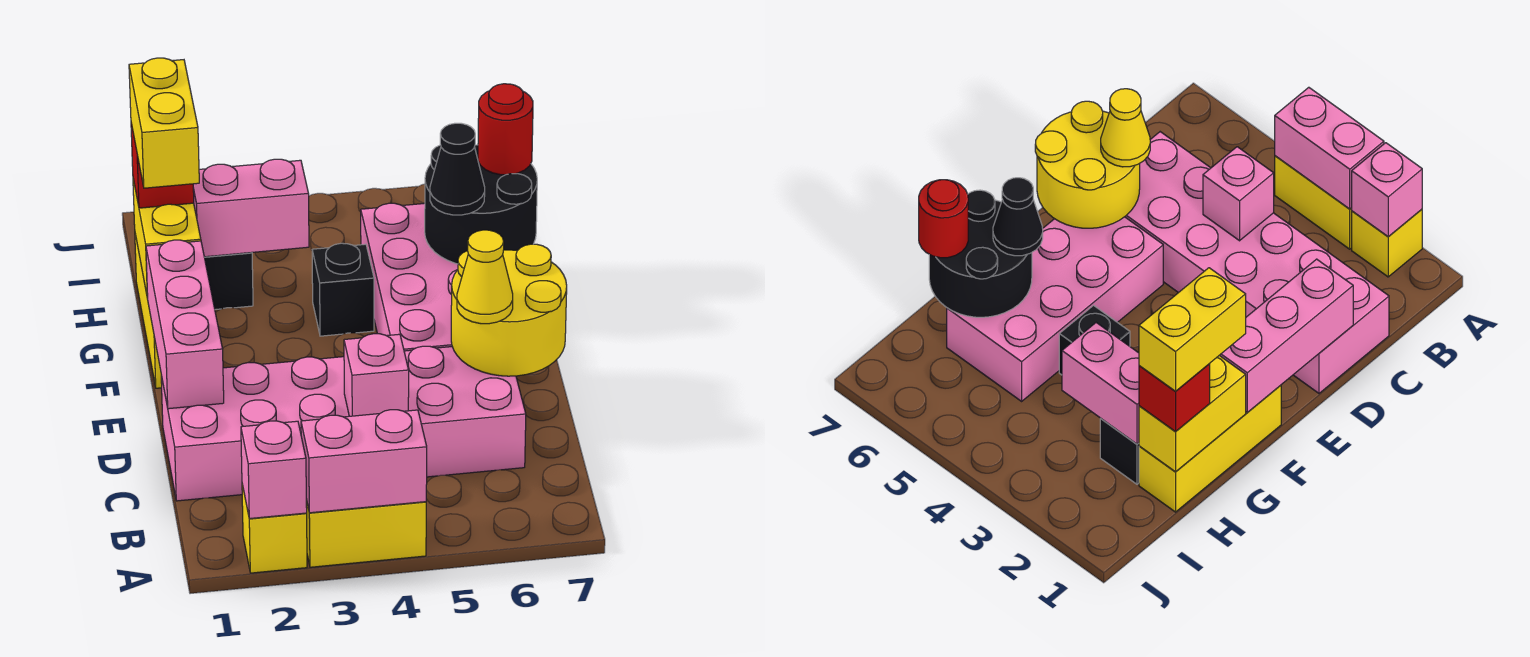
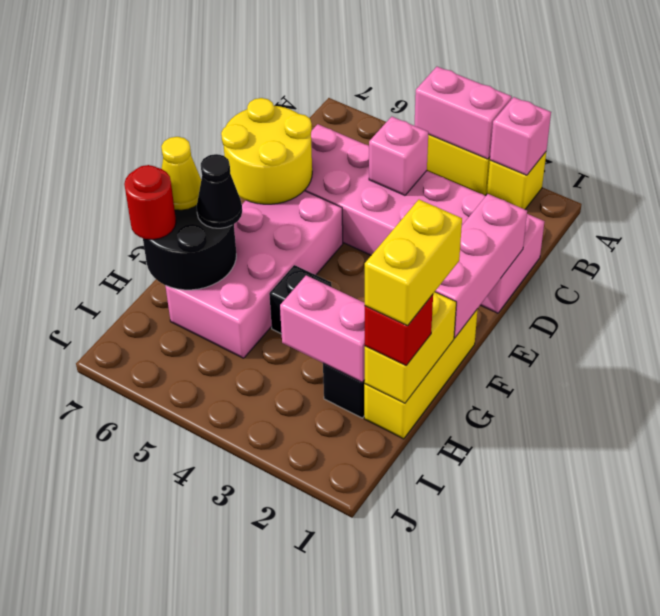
yellow 1x1 cone [457,230,513,324] -> yellow 1x1 cone moved to [161,137,201,210]

